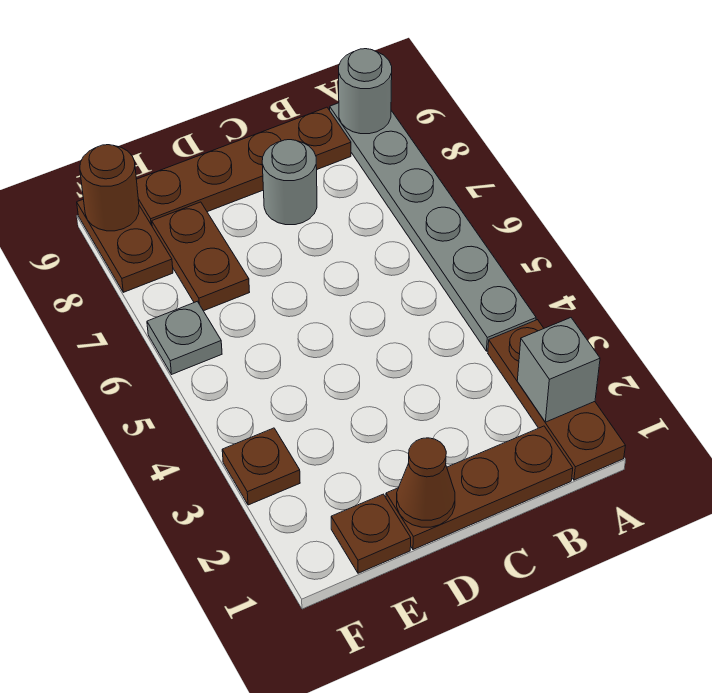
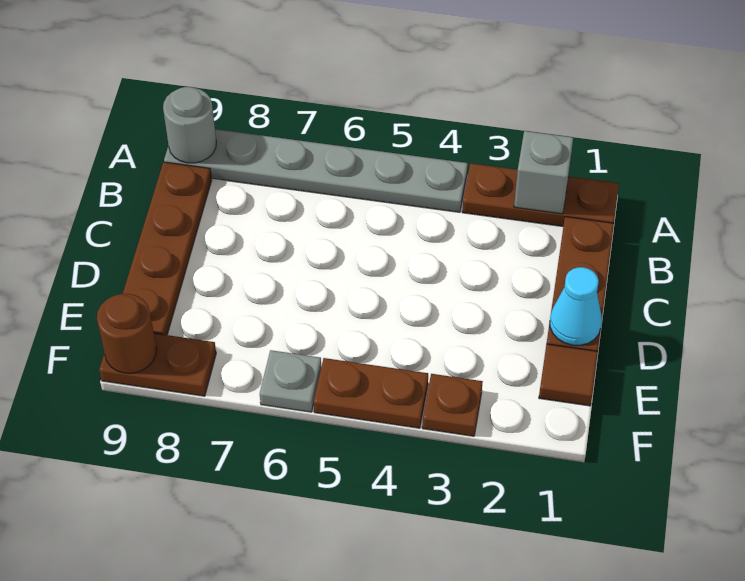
grey 1x1 round brick [262,140,317,225] -> none
brown 1x1 cone [397,438,455,527] -> cyan 1x1 cone [550,267,602,345]
brown 1x1 plate [331,494,411,573] -> brown 1x1 tile [539,344,598,406]
brown 1x2 plate [152,202,249,311] -> brown 1x2 plate moved to [314,358,428,428]

